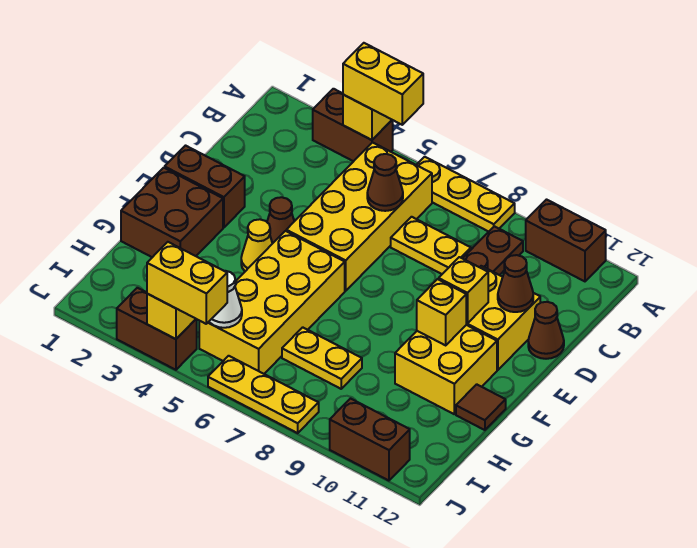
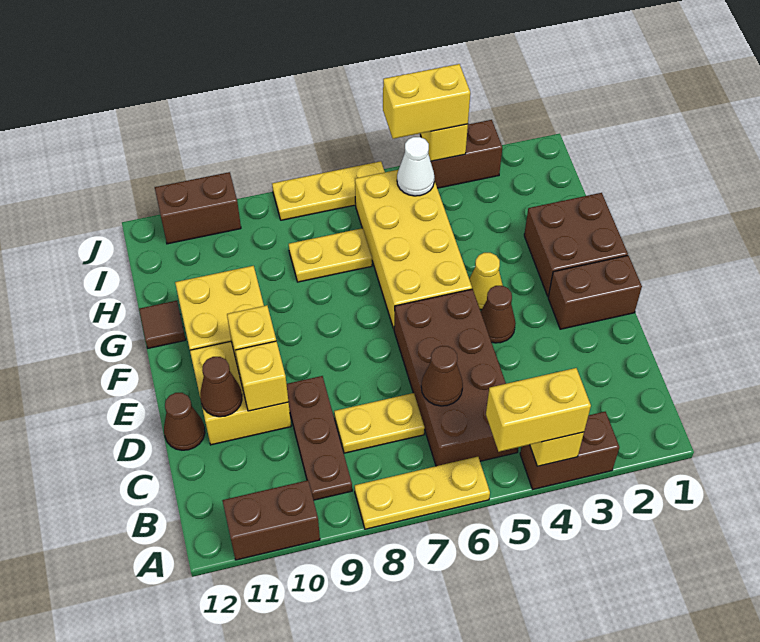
yellow 2x4 brick [286,142,432,291] -> brown 2x4 brick [394,289,518,466]
yellow 1x1 brick [417,279,466,345] -> yellow 1x1 brick moved to [235,341,288,411]

